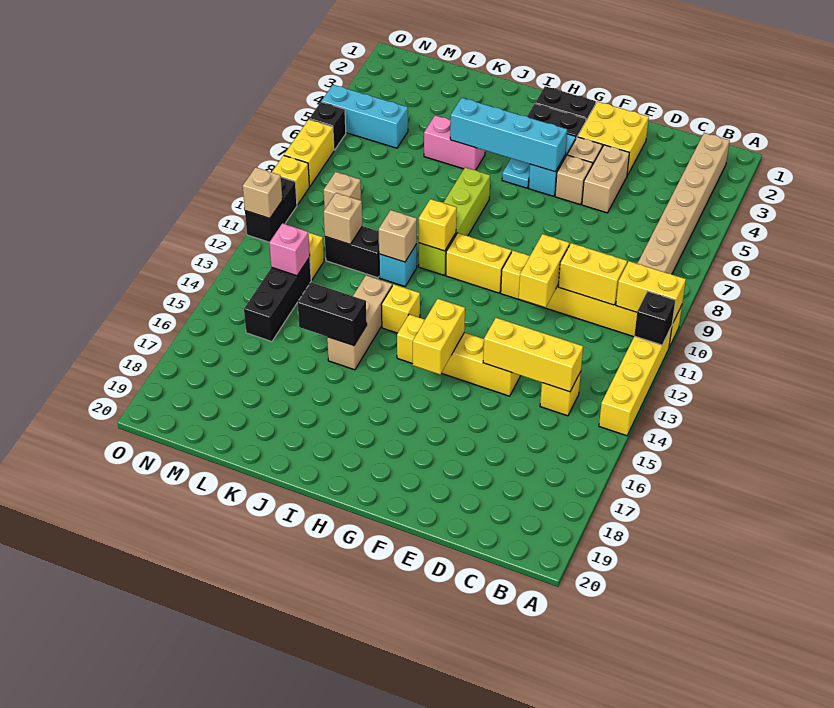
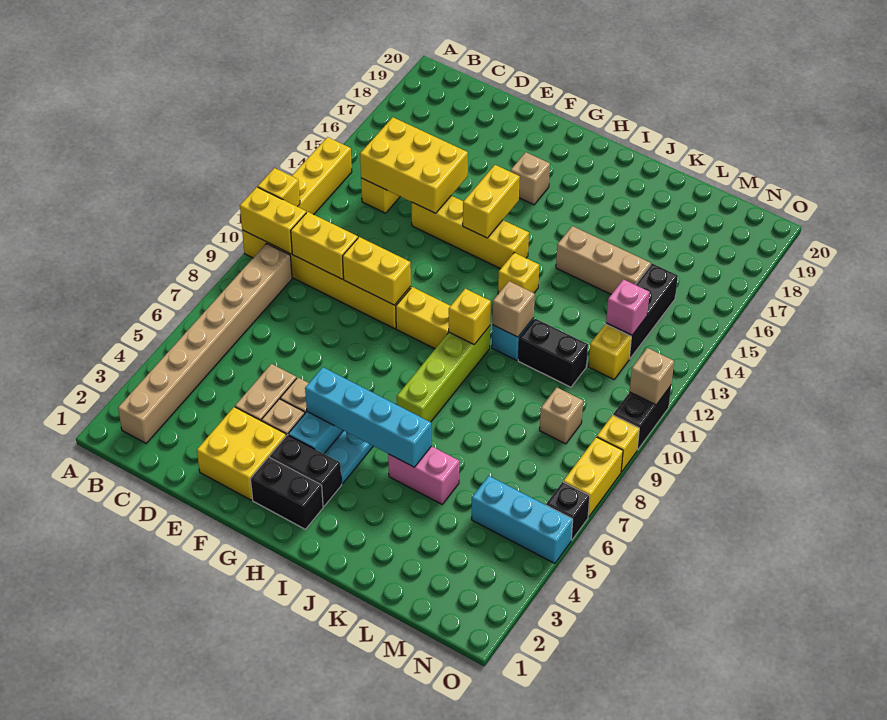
black 1x1 brick [634,291,676,345] -> yellow 1x1 brick [258,168,300,207]
yellow 1x3 brick [483,318,583,392] -> yellow 2x3 brick [360,117,468,213]
yellow 1x2 brick [519,234,569,307] -> yellow 1x2 brick turned to [343,237,411,305]
tan 1x3 brick [327,275,392,370] -> tan 1x3 brick turned to [556,226,651,294]
black 1x2 brick [298,282,367,346] -> none
tan 1x1 brick [324,193,362,244] -> tan 1x1 brick moved to [511,152,550,205]

